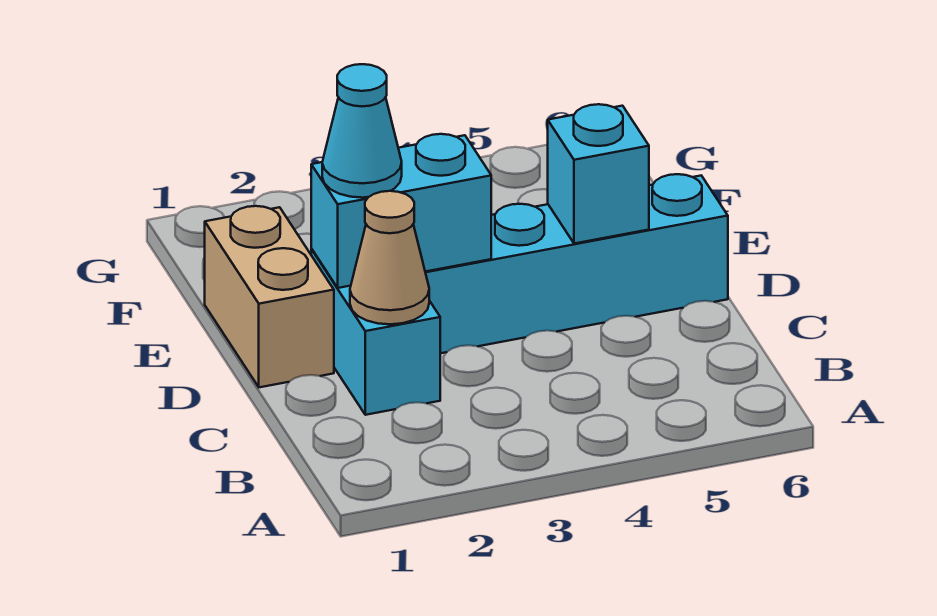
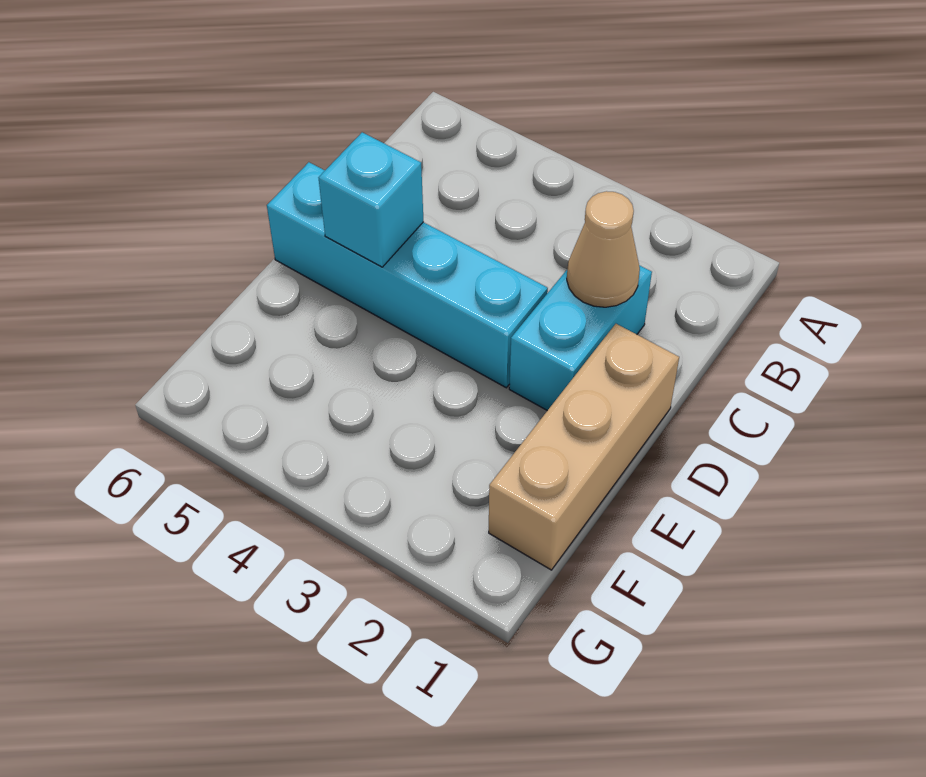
tan 1x2 brick [205,206,334,387] -> tan 1x3 brick [489,324,679,570]
cyan 1x2 brick [311,134,491,288] -> none
cyan 1x1 cone [322,64,402,198] -> none

